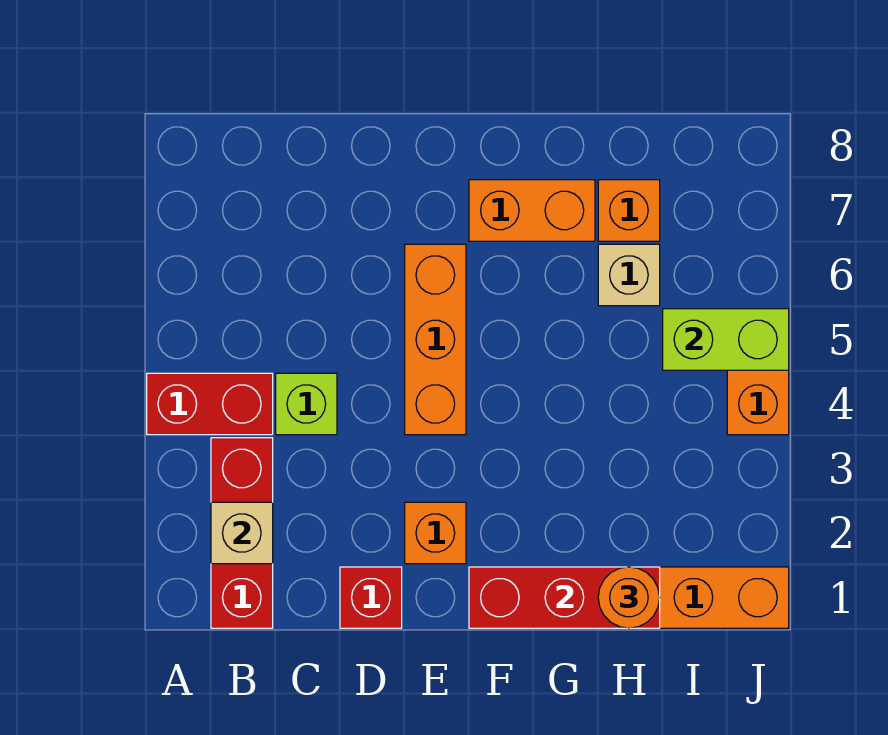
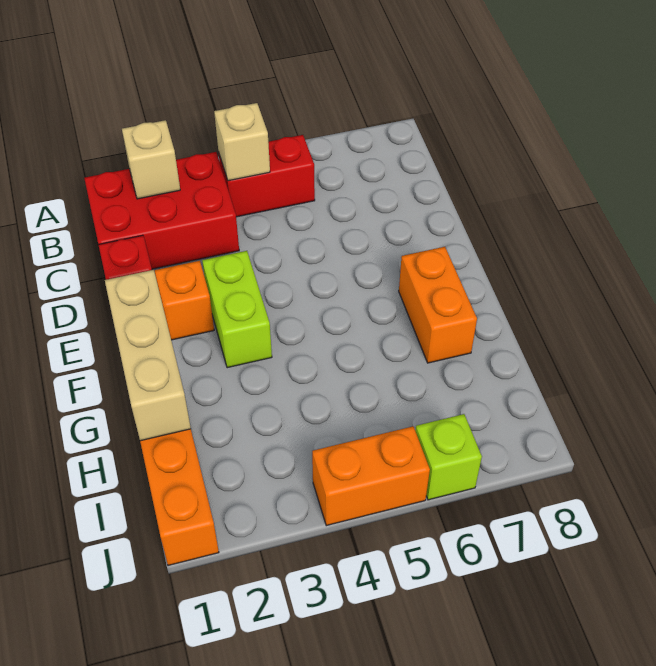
red 1x2 brick [147,373,273,435] -> red 1x2 brick turned to [219,135,315,217]
red 1x3 brick [211,438,273,628] -> red 2x3 brick [84,152,239,269]
lime 1x1 brick [276,373,337,435] -> lime 1x1 brick moved to [415,414,482,500]
orange 1x3 brick [405,244,466,435] -> none
red 1x3 brick [469,567,660,628] -> tan 1x3 brick [105,270,191,441]
orange 1x1 round brick [598,567,660,628] -> none
tan 1x1 brick [598,244,660,306] -> tan 1x1 brick moved to [214,103,270,181]
orange 1x1 brick [598,180,660,241] -> none
lime 1x2 brick [663,309,789,370] -> lime 1x2 brick moved to [202,251,272,368]

